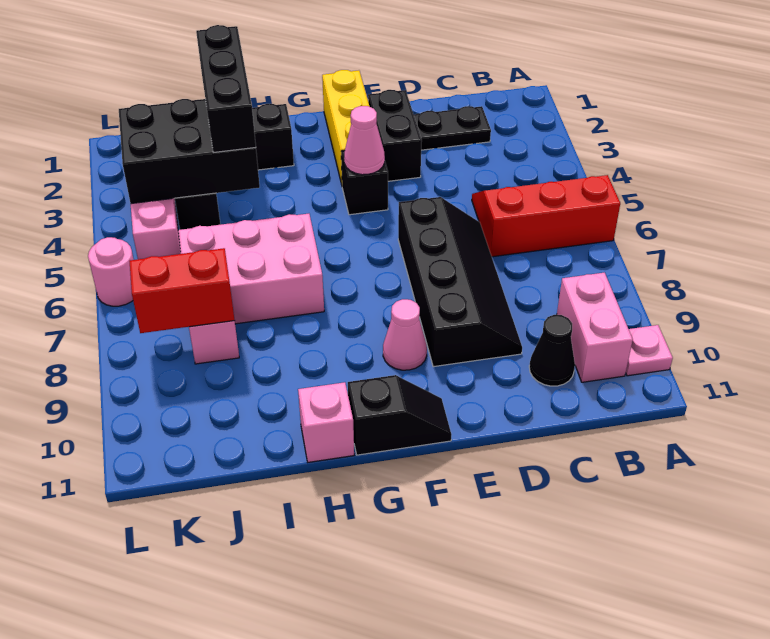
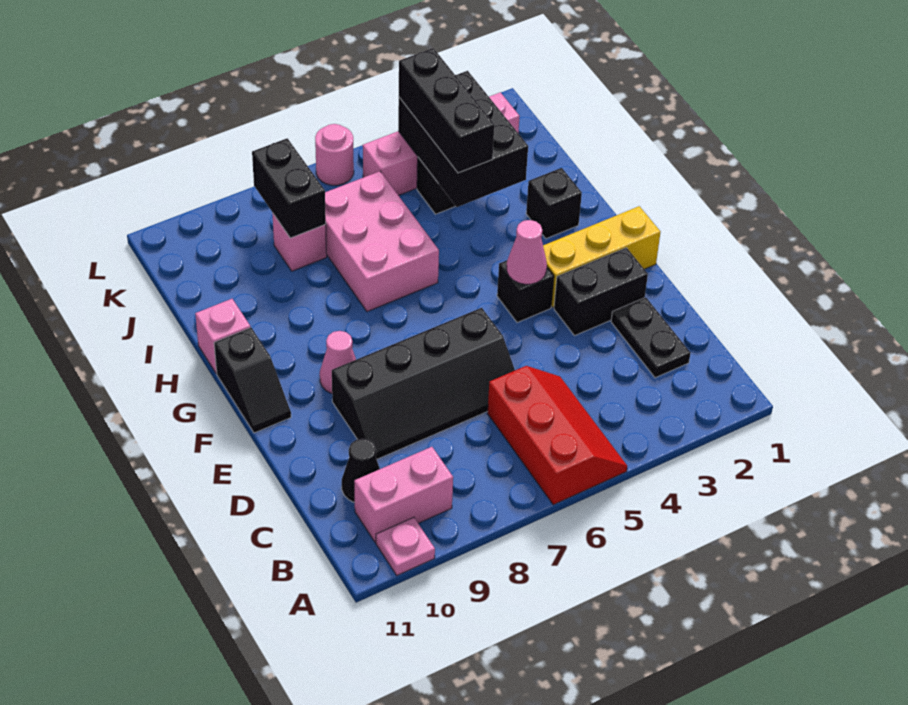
black 1x3 brick [196,25,256,152] -> black 1x3 brick turned to [399,48,494,173]
red 1x2 brick [129,248,235,333] -> black 1x2 brick [252,138,326,238]

